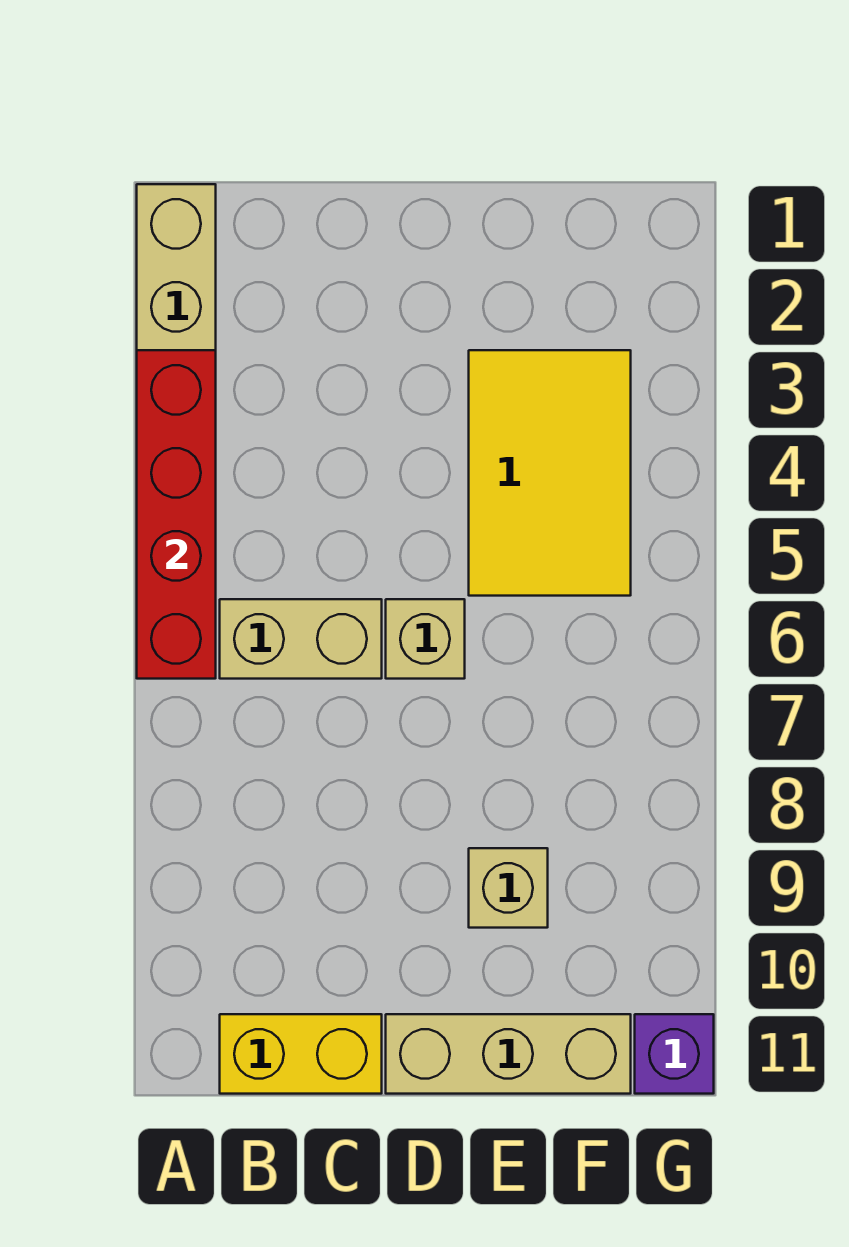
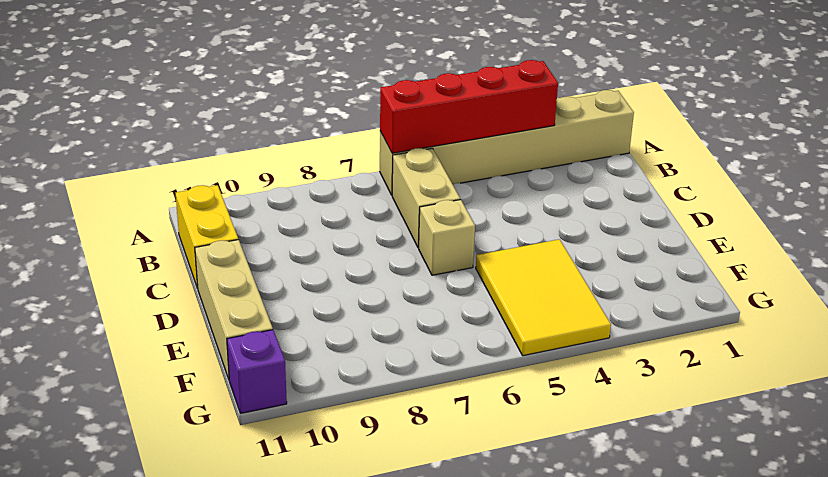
yellow 2x3 tile [469,350,631,596] -> yellow 2x3 tile turned to [476,239,611,356]
tan 1x1 brick [469,848,548,928] -> none

